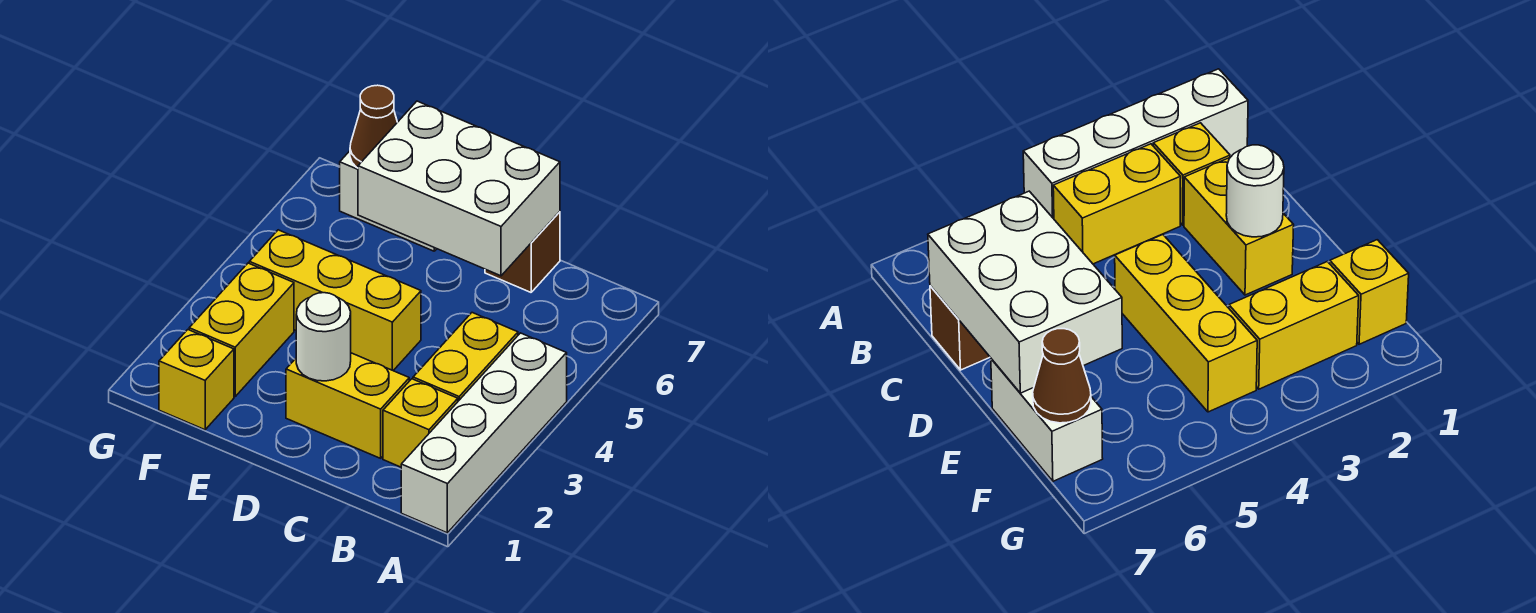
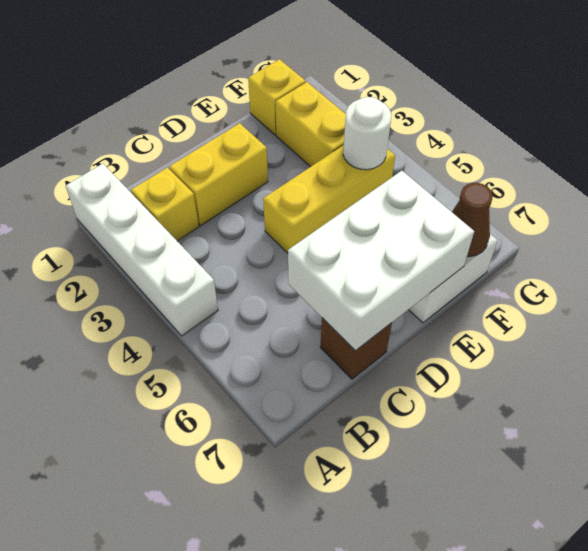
yellow 1x2 brick [413,313,518,401] -> none
white 1x1 round brick [296,293,351,381] -> white 1x1 round brick moved to [343,97,391,170]

